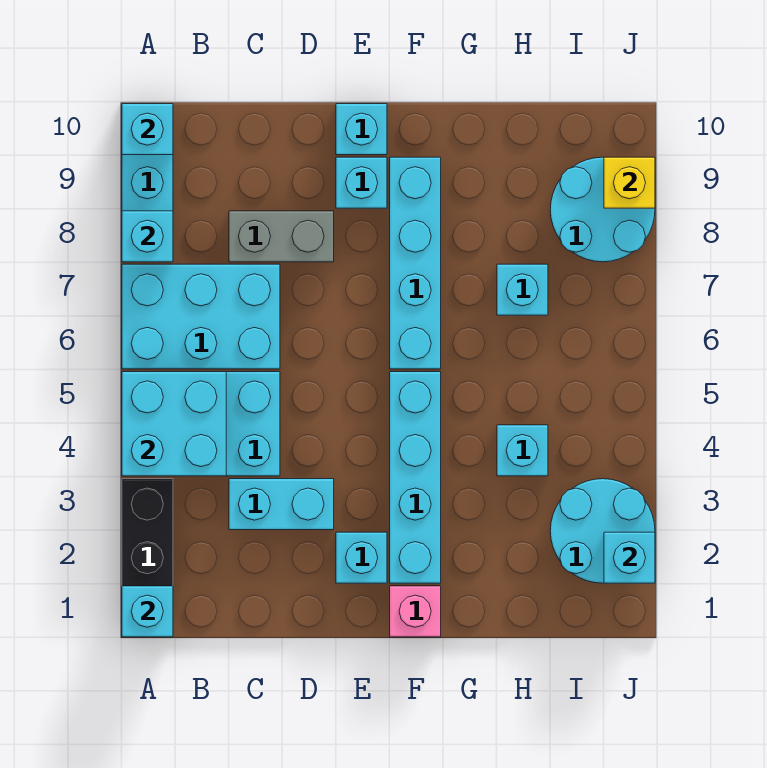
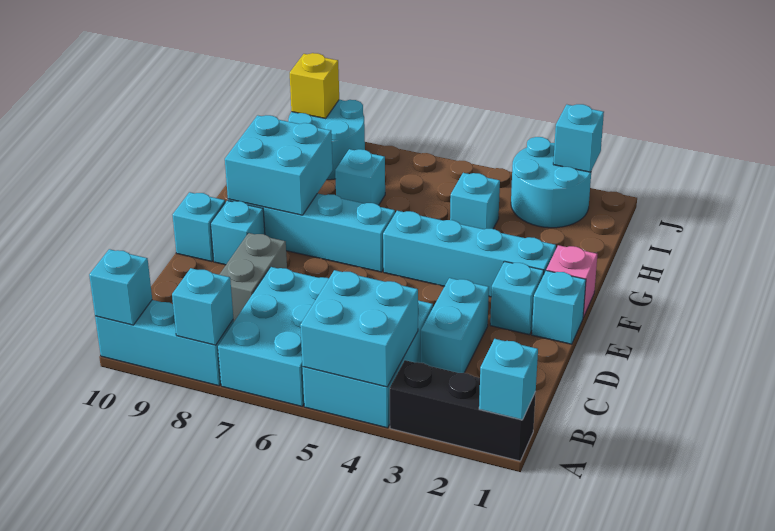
none -> cyan 1x1 brick [532,271,586,344]
none -> cyan 2x2 brick [225,115,333,215]

